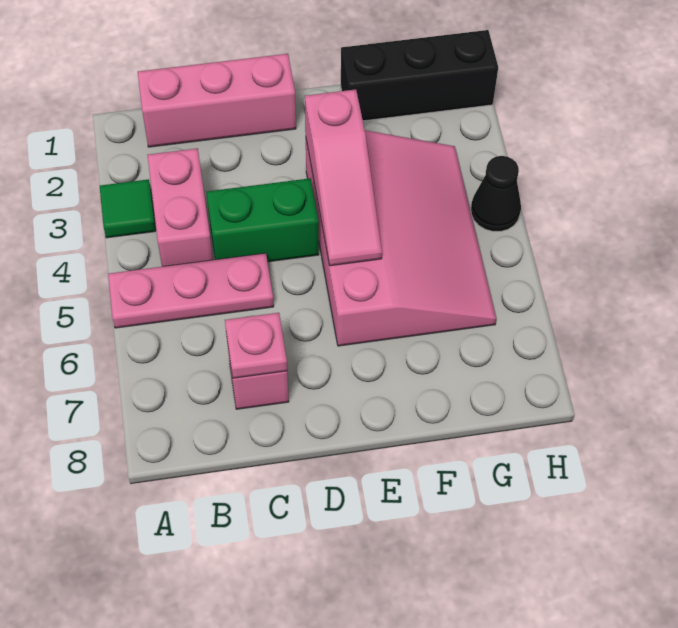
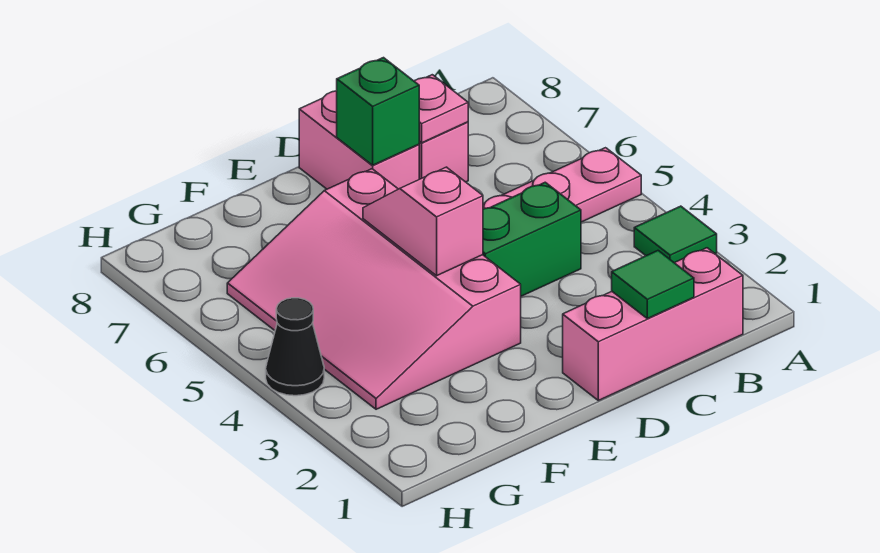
pink 1x2 brick [147,148,213,267] -> pink 1x2 brick moved to [299,91,419,189]
none -> green 1x1 tile [612,251,694,319]
none -> green 1x1 brick [337,58,419,165]
pink 1x3 slope [305,89,382,266] -> pink 1x2 slope [363,167,483,276]
black 1x3 brick [341,30,498,121] -> none

